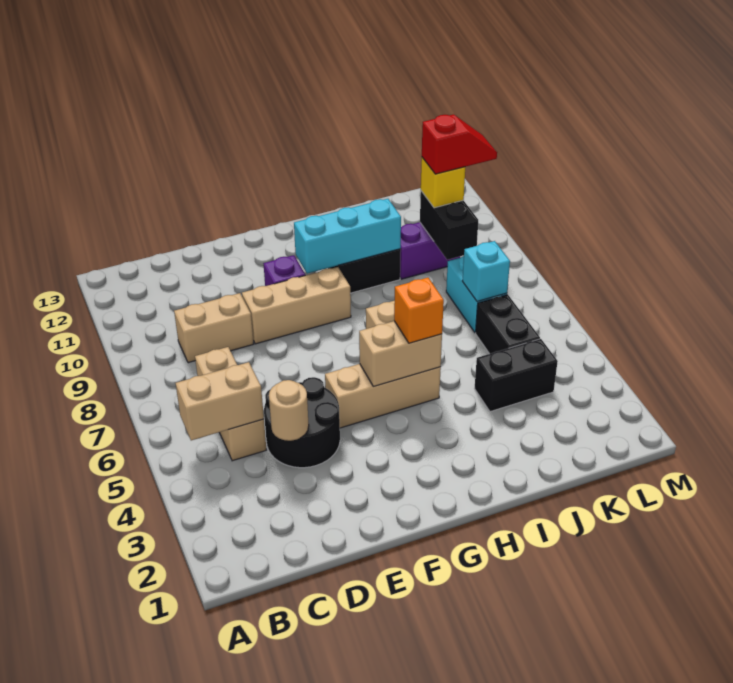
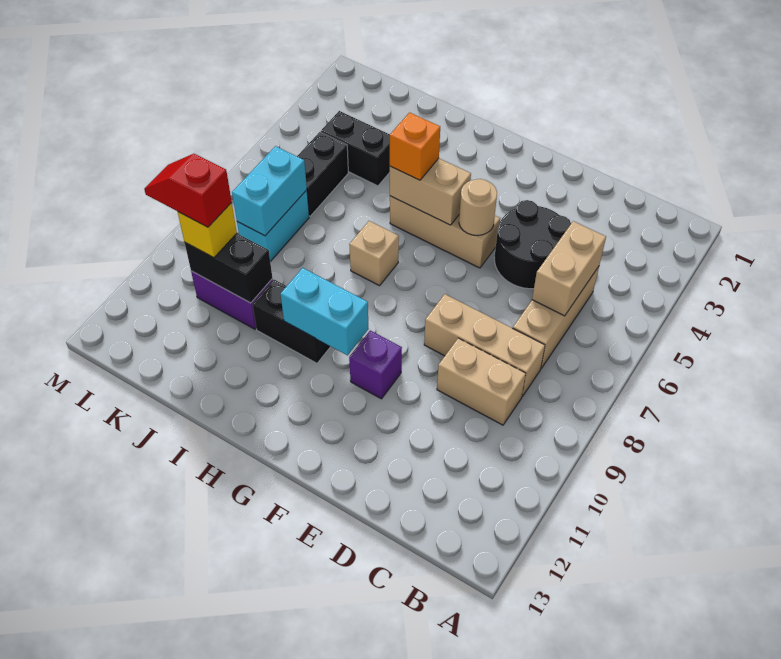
tan 1x2 brick [176,362,264,440] -> tan 1x2 brick turned to [532,221,606,316]
tan 1x1 round brick [269,380,309,441] -> tan 1x1 round brick moved to [459,179,497,235]
tan 1x3 brick [242,267,351,344] -> tan 1x3 brick moved to [424,294,545,397]
cyan 1x3 brick [294,199,401,274] -> cyan 1x2 brick [281,268,369,355]
cyan 1x1 brick [462,241,510,302] -> cyan 1x2 brick [232,146,307,236]
black 1x2 brick [420,191,478,260] -> black 1x2 brick turned to [185,234,272,303]

